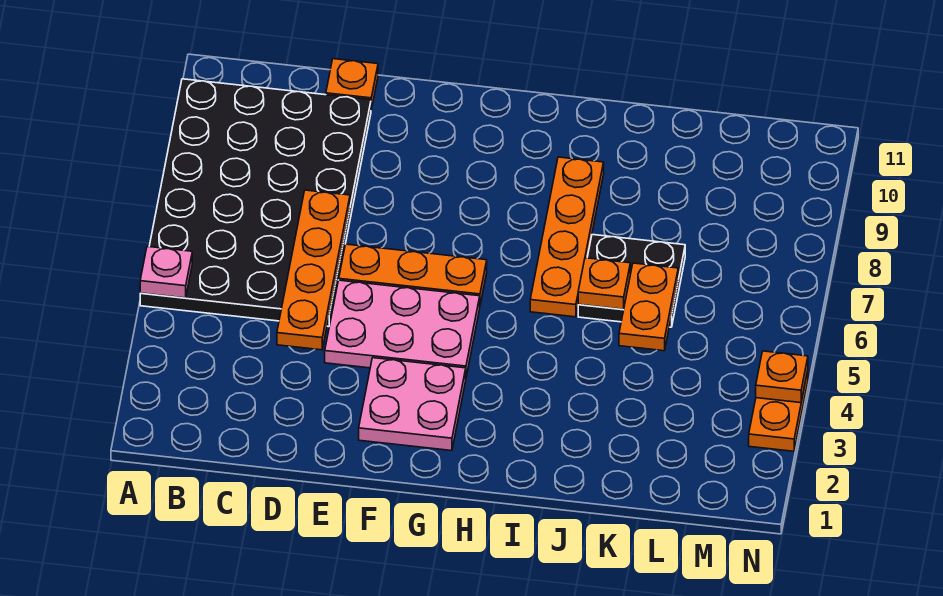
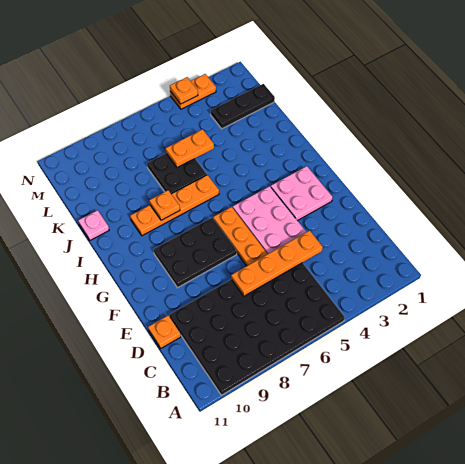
pink 1x1 plate [140,246,192,298] -> pink 1x1 plate moved to [78,210,109,240]
none -> black 2x3 plate [153,218,237,288]
orange 1x1 plate [578,258,630,309] -> orange 1x1 plate moved to [149,190,180,220]
none -> black 1x3 plate [211,84,275,129]

